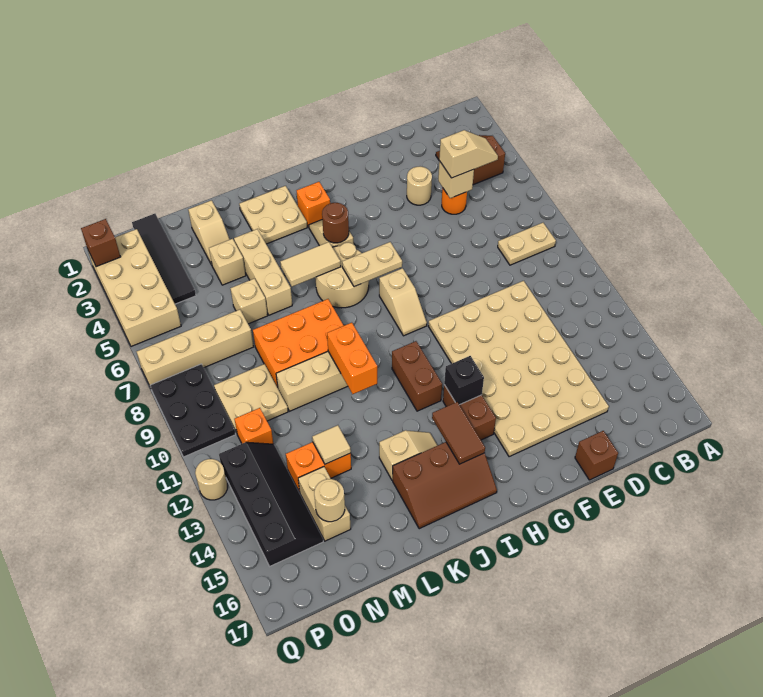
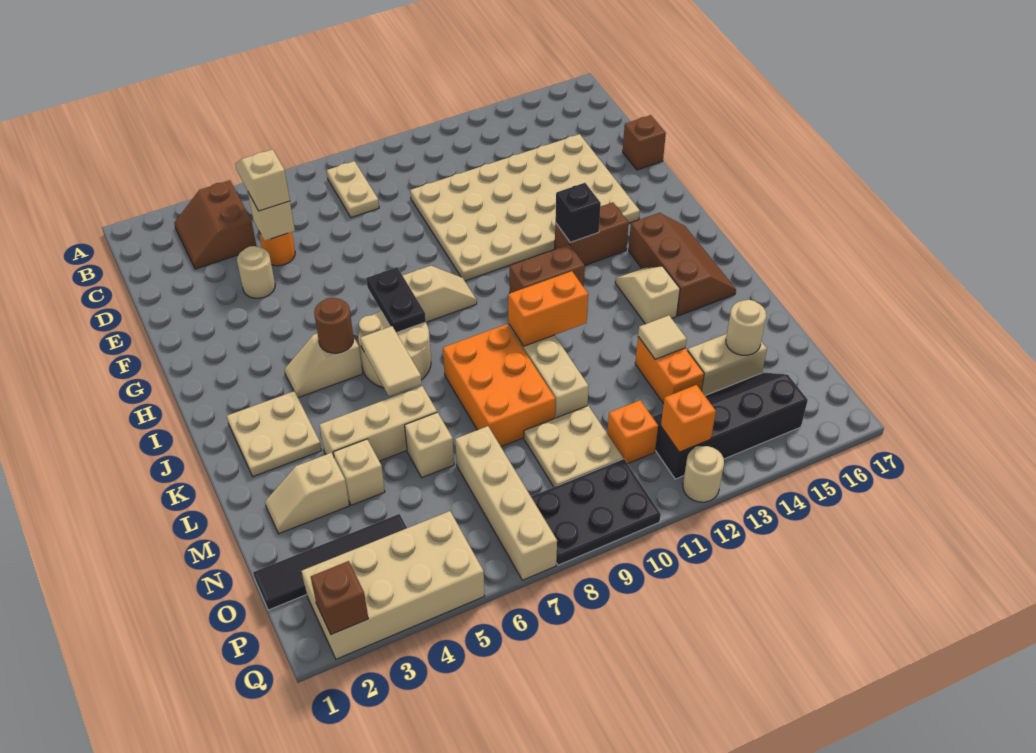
tan 1x2 plate [342,242,402,287] -> black 1x2 plate [366,267,426,333]
orange 1x1 brick [297,182,330,227] -> orange 1x1 brick moved to [661,385,716,452]
brown 1x2 tile [432,402,485,464] -> none
tan 1x2 slope [188,200,230,265] -> tan 1x2 slope turned to [265,453,349,534]

